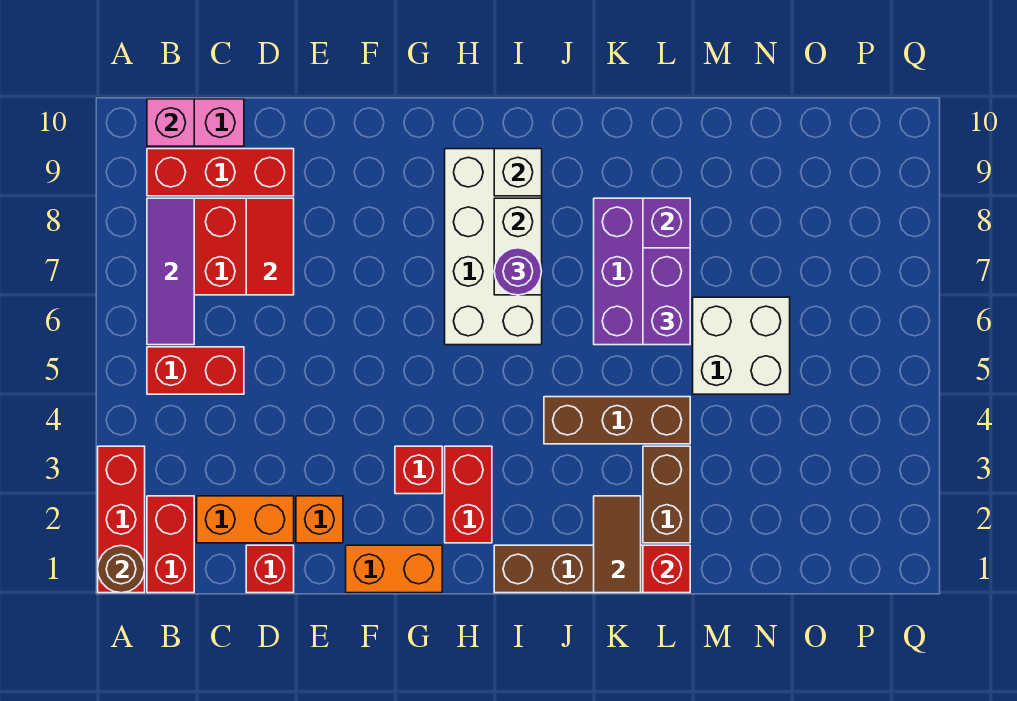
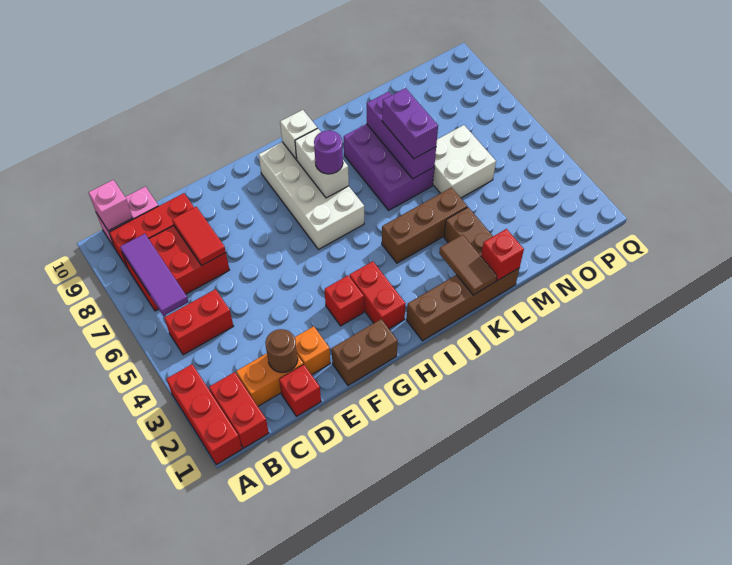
brown 1x1 round brick [98,546,145,593] -> brown 1x1 round brick moved to [265,329,298,373]
orange 1x2 brick [346,545,442,593] -> brown 1x2 brick [332,319,398,385]

